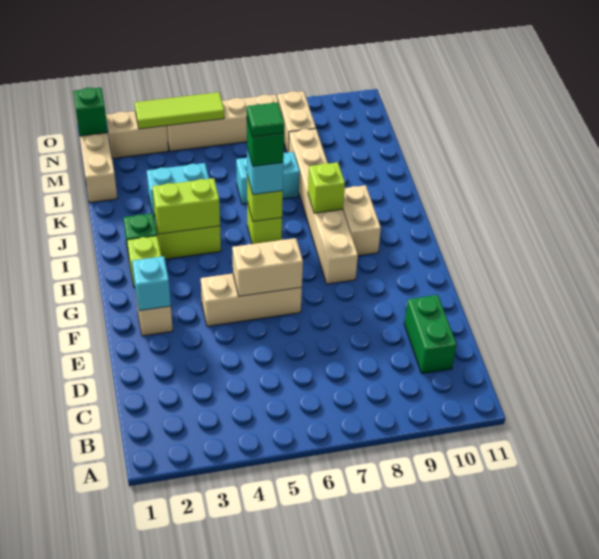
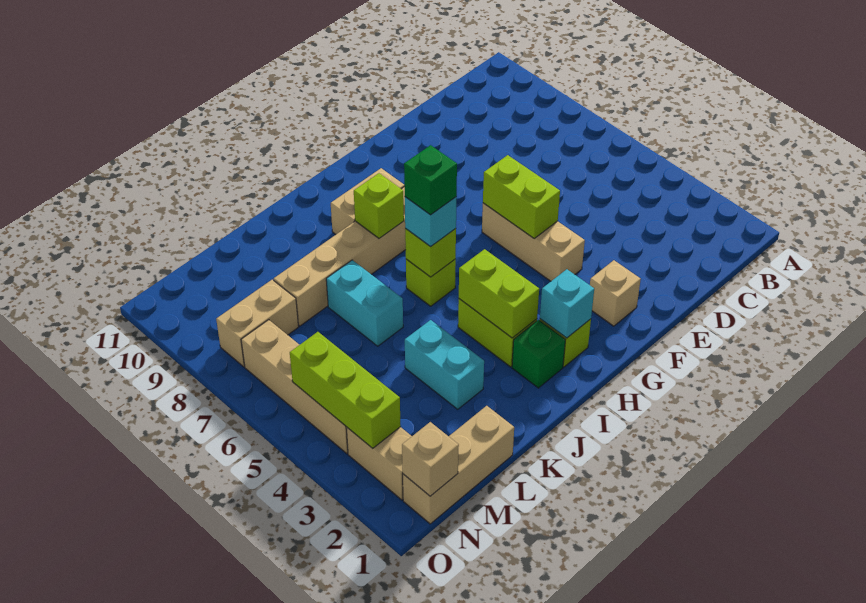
green 1x2 brick [404,295,457,374] -> none
cyan 1x1 brick [132,256,171,311] -> cyan 1x1 brick moved to [540,269,594,338]
tan 1x2 brick [232,238,303,296] -> lime 1x2 brick [483,155,560,238]
green 1x1 tile [247,102,284,137] -> none
green 1x1 brick [73,88,108,136] -> tan 1x1 brick [402,422,459,496]
lime 1x3 tile [134,92,224,129] -> lime 1x3 brick [290,332,401,448]

